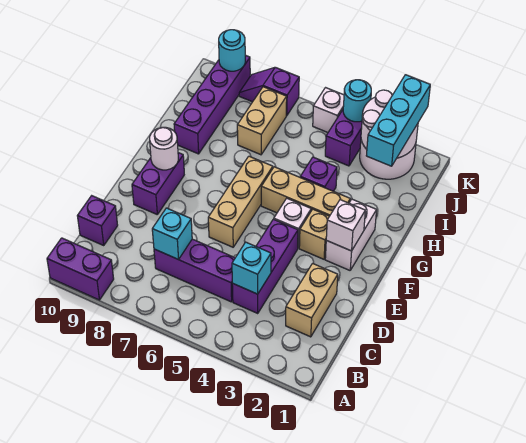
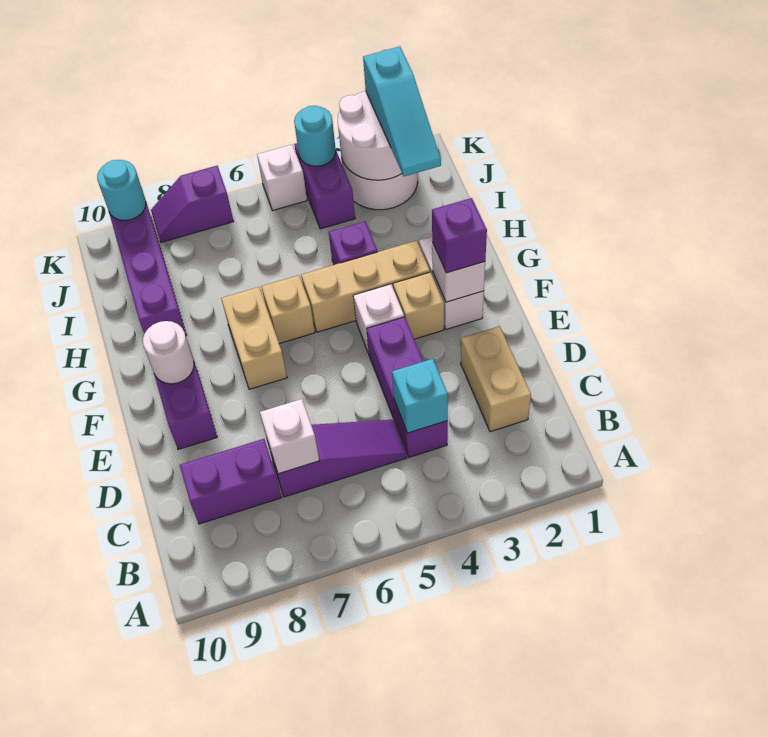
purple 1x2 brick [47,238,114,300] -> purple 1x2 brick moved to [180,439,282,524]
purple 1x3 brick [154,239,235,302] -> purple 1x3 slope [268,420,407,497]
cyan 1x1 brick [152,208,192,260] -> white 1x1 brick [260,399,319,474]
purple 1x1 brick [78,196,118,245] -> purple 1x1 brick moved to [432,198,487,273]
tan 1x3 brick [208,156,273,247] -> tan 1x1 brick [261,275,315,344]
cyan 1x3 brick [366,75,430,166] -> cyan 1x3 slope [363,47,441,176]
tan 1x2 brick [237,87,287,155] -> tan 1x2 brick moved to [221,287,287,389]

